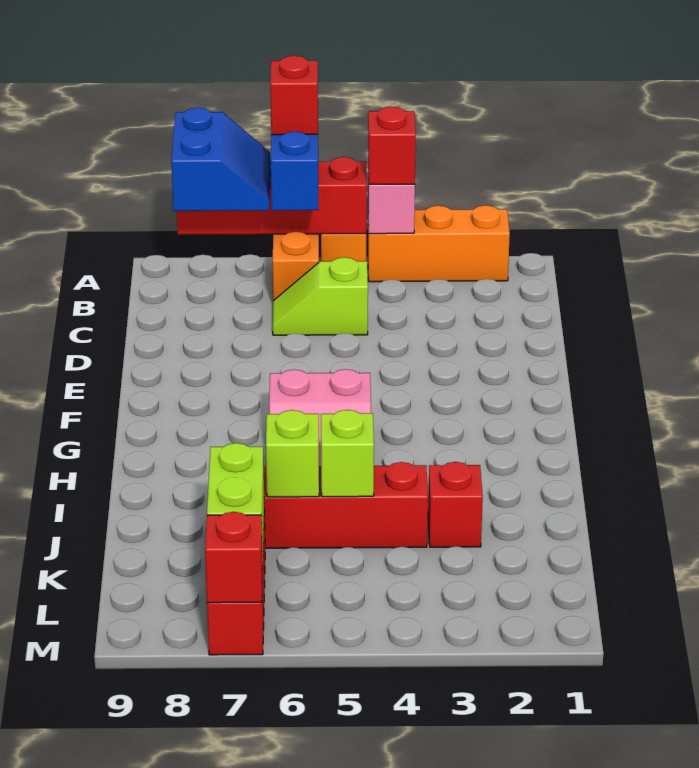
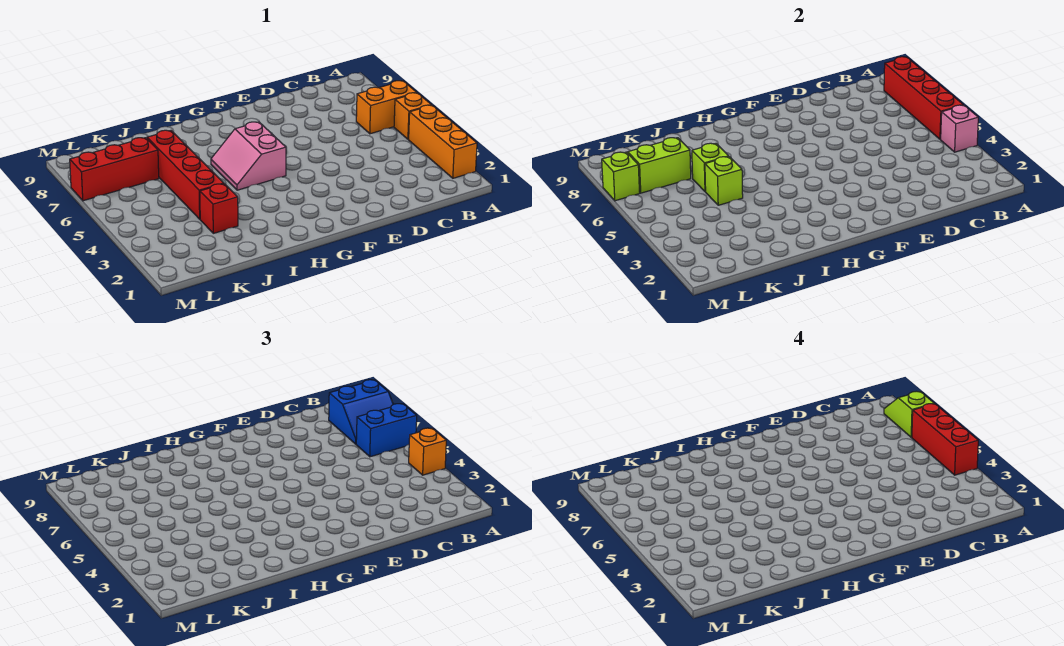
red 1x1 brick [368,107,416,184] -> orange 1x1 brick [409,428,446,475]
red 1x1 brick [270,56,318,135] -> red 1x3 brick [912,404,978,475]
lime 1x2 slope [273,257,368,335] -> lime 1x2 slope moved to [884,391,934,437]
red 1x1 brick [205,512,263,603] -> lime 1x1 brick [602,152,640,201]

